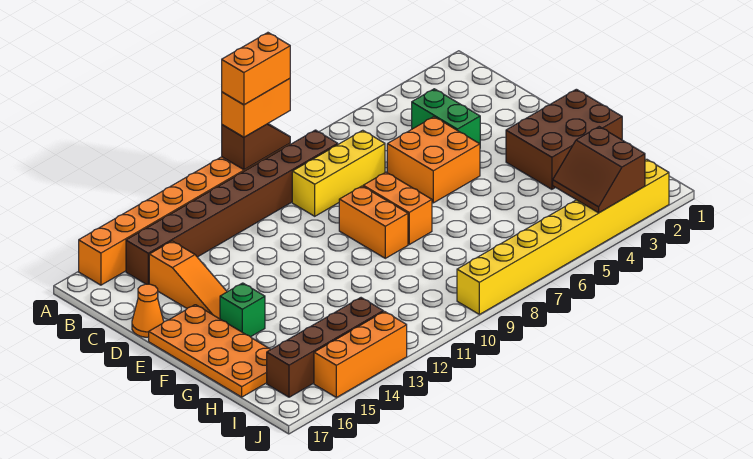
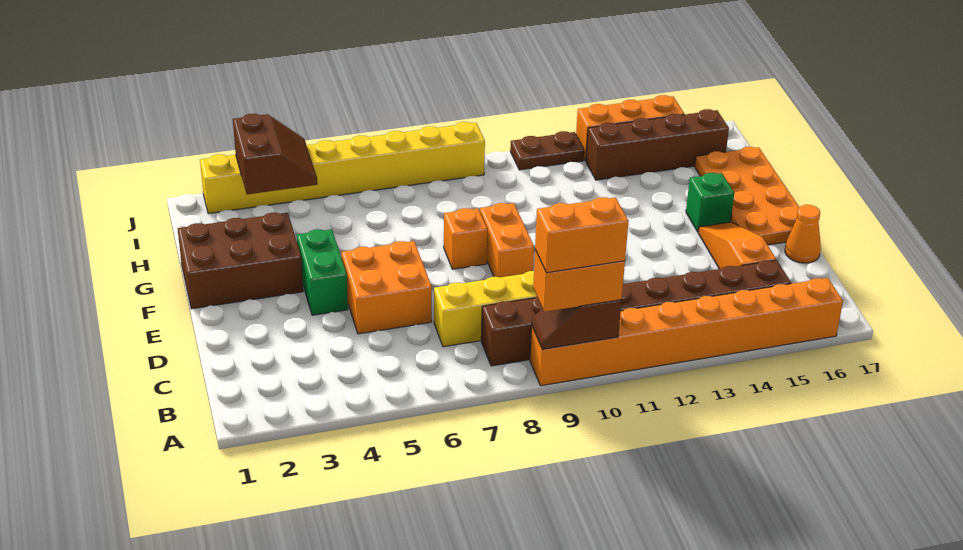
green 1x2 brick [412,89,480,144] -> green 1x2 brick moved to [297,229,348,315]
orange 1x2 brick [363,172,432,244] -> orange 1x1 brick [444,208,487,269]
none -> brown 1x2 plate [510,131,584,170]

